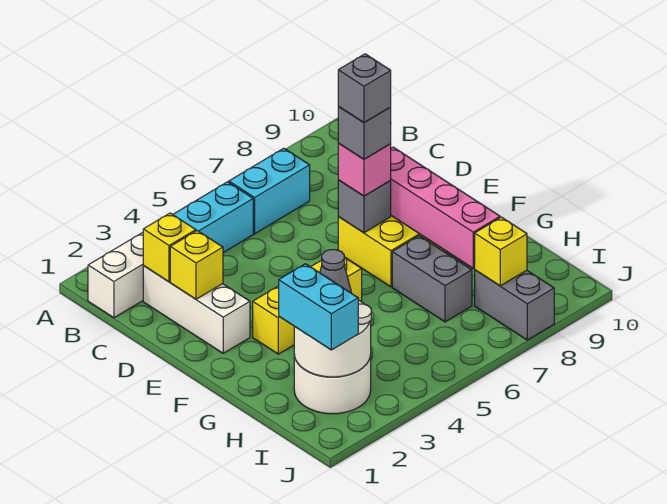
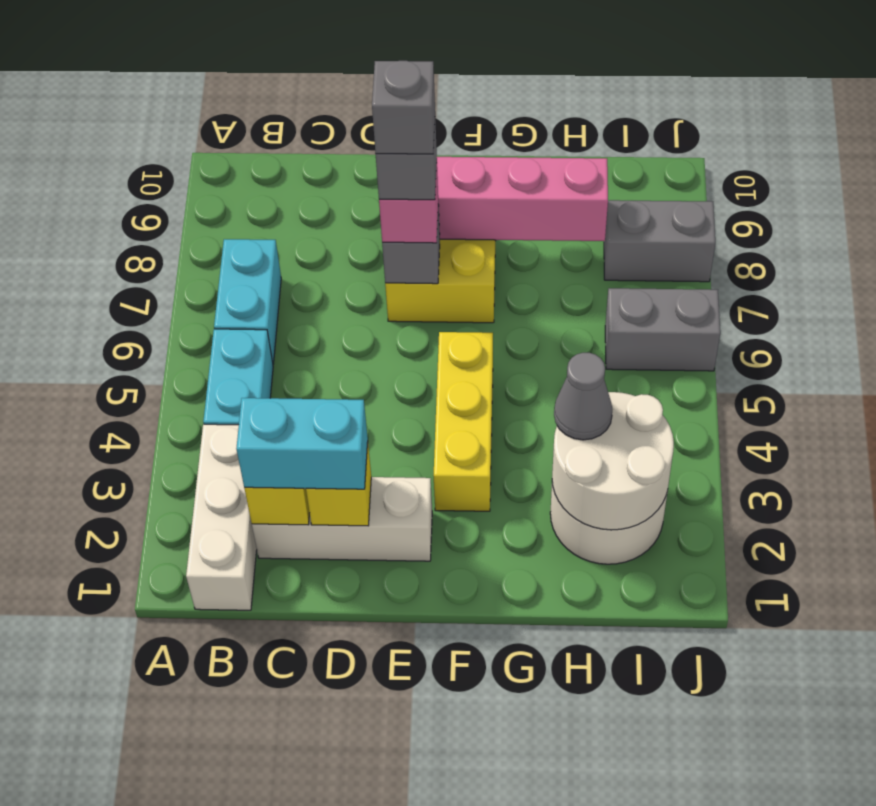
grey 1x2 brick [392,236,472,322] -> grey 1x2 brick moved to [605,288,720,371]
cyan 1x2 brick [279,264,358,350] -> cyan 1x2 brick moved to [236,398,368,489]
yellow 1x1 brick [475,217,527,286] -> none

